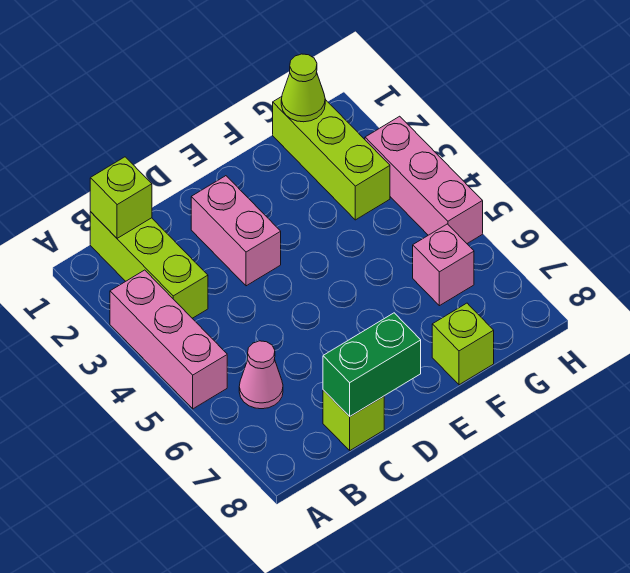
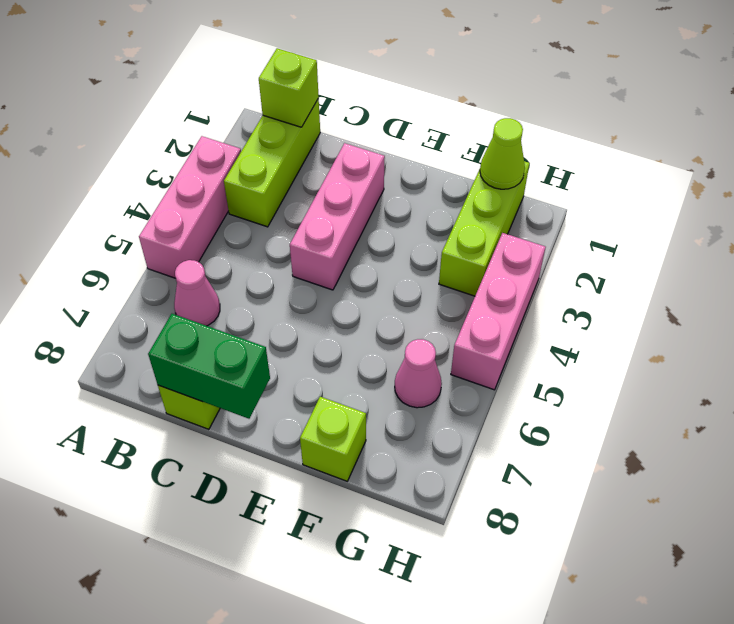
pink 1x2 brick [191,176,281,286] -> pink 1x3 brick [290,143,385,290]
pink 1x1 brick [413,224,474,306] -> pink 1x1 cone [395,339,442,408]

